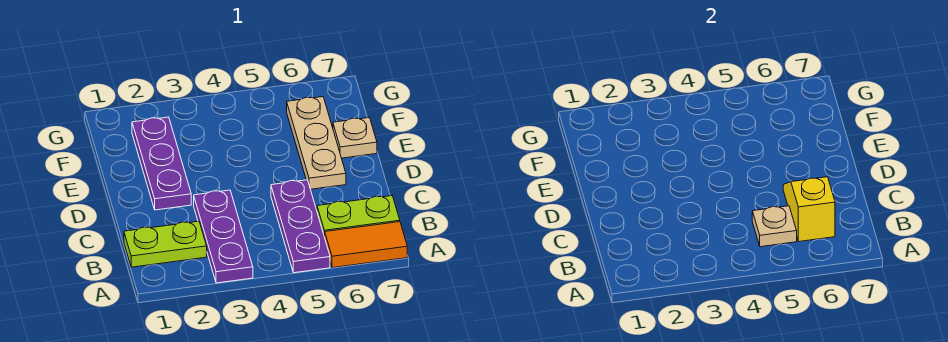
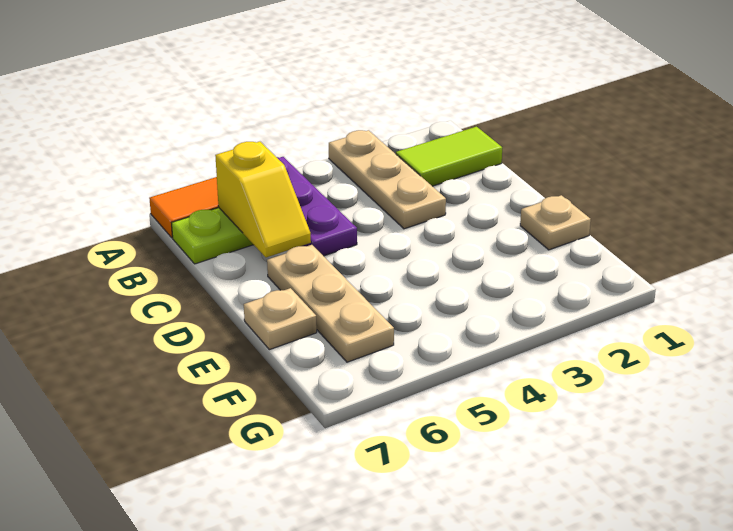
purple 1x3 plate [194,190,253,283] -> tan 1x3 plate [329,130,446,229]
lime 1x2 plate [124,221,207,267] -> lime 1x2 tile [396,127,502,186]
tan 1x1 plate [752,206,797,247] -> tan 1x1 plate moved to [520,195,591,250]
purple 1x3 plate [132,117,191,210] -> none

